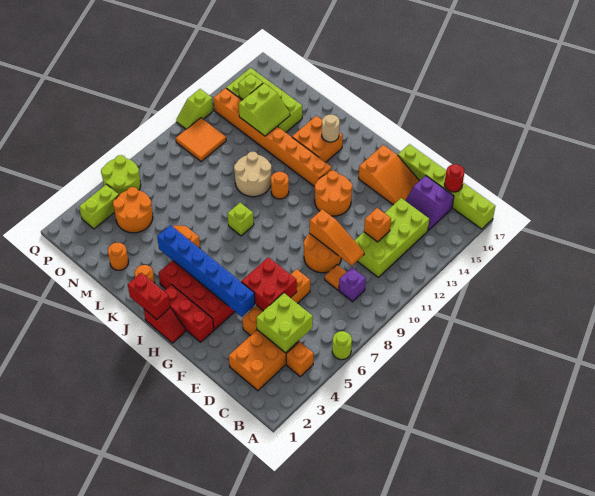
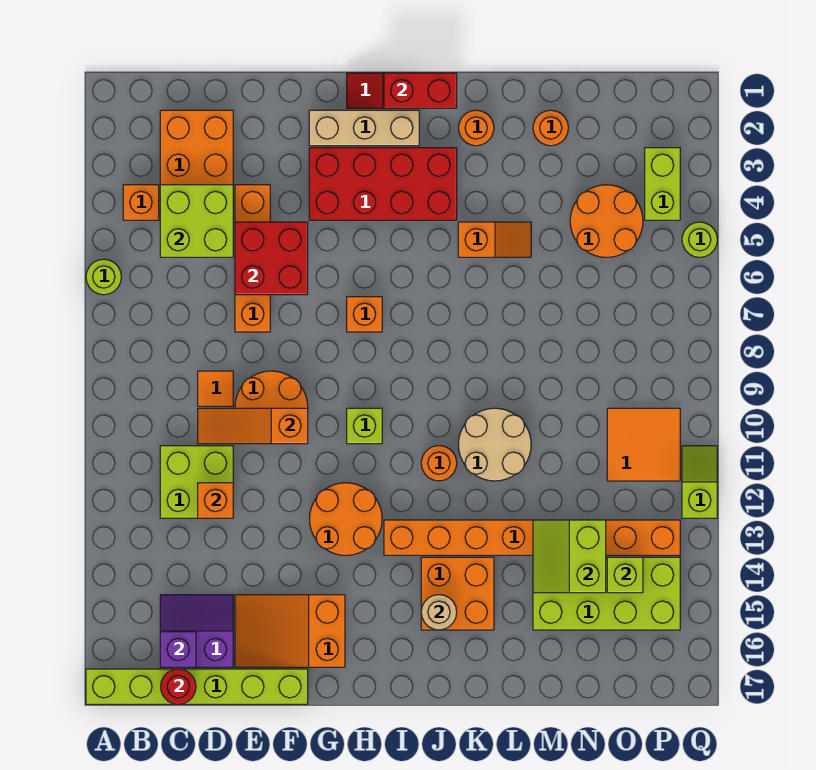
purple 1x1 brick [339,268,366,302] -> purple 1x1 brick moved to [160,632,196,667]
lime 2x4 brick [355,198,429,277] -> lime 2x2 brick [160,446,233,518]
blue 1x6 brick [157,225,255,317] -> none
red 1x3 brick [164,285,214,342] -> tan 1x3 brick [309,110,419,146]
none -> orange 1x1 brick [347,297,382,332]
lime 1x1 brick [227,203,254,236] -> lime 1x1 brick moved to [347,408,382,444]
lime 2x2 round brick [101,155,141,195] -> lime 1x1 round brick [682,222,717,257]

